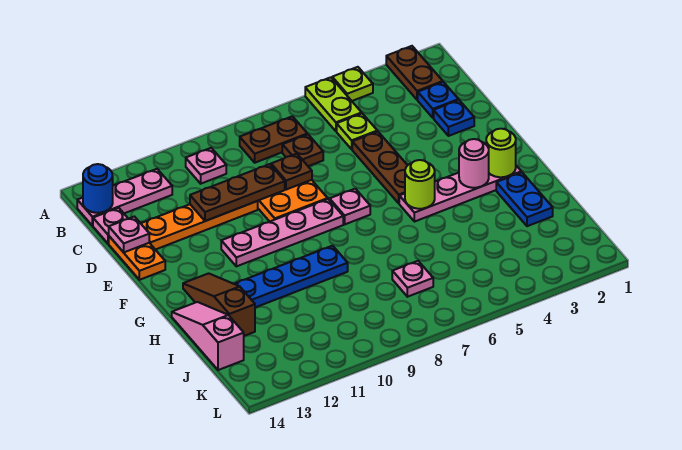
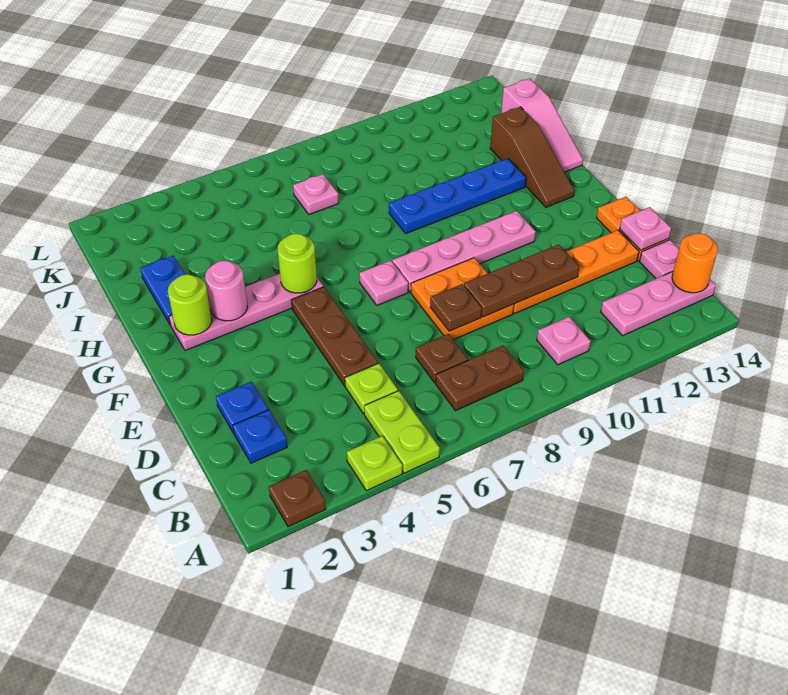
brown 1x2 plate [386,46,443,100] -> brown 1x1 plate [269,470,326,527]
blue 1x1 round brick [83,164,113,213] -> orange 1x1 round brick [672,233,718,293]

